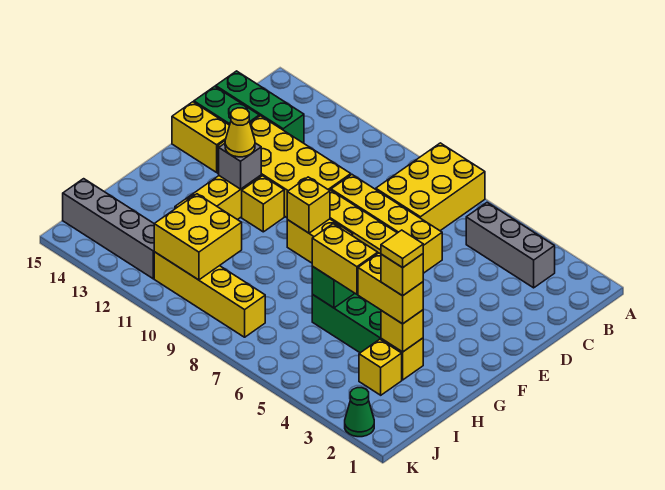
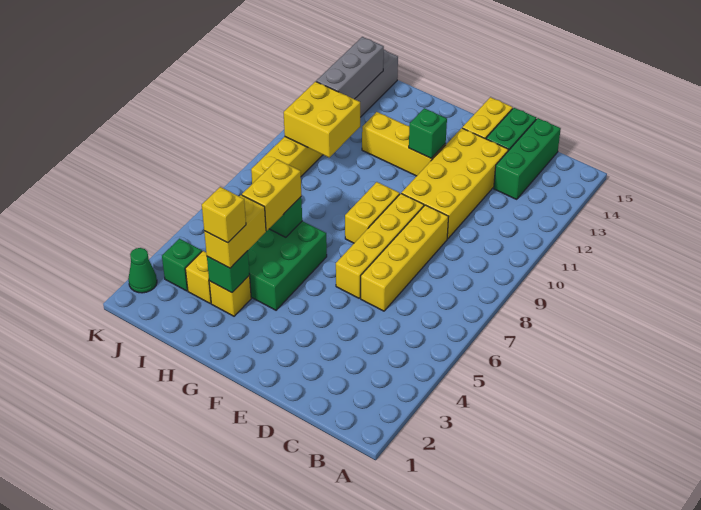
yellow 2x3 brick [376,143,485,231] -> none
grey 1x3 brick [466,203,555,288] -> grey 1x3 brick moved to [316,37,384,99]
yellow 1x1 brick [287,177,330,233] -> none
yellow 1x1 brick [242,176,284,232] -> none
grey 1x1 brick [219,143,261,189] -> green 1x1 brick [409,108,447,158]
yellow 1x1 cone [225,108,255,157] -> none
yellow 1x1 brick [381,310,423,352] -> green 1x1 brick [207,251,250,293]
yellow 1x1 tile [381,230,423,268] -> none
none -> green 1x1 brick [162,239,202,291]

